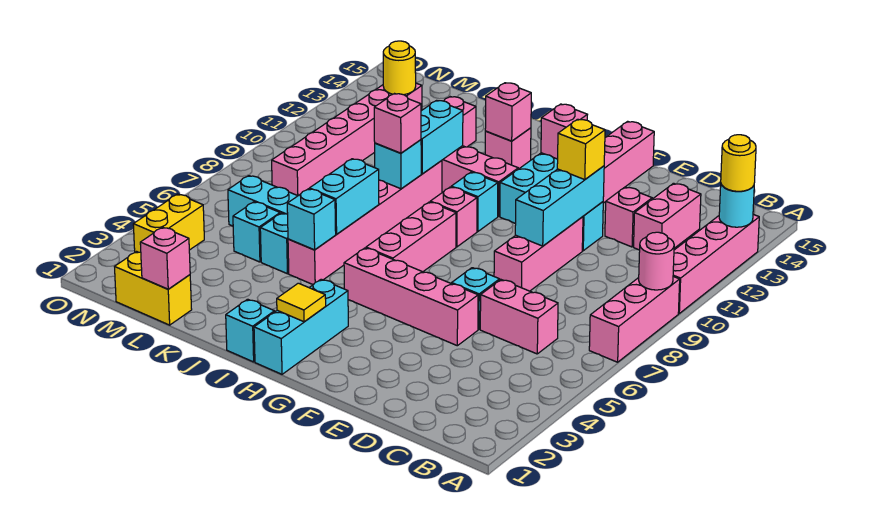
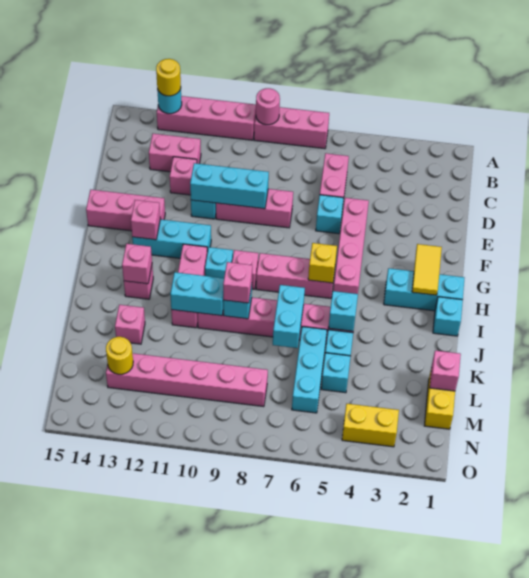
yellow 1x1 brick [557,119,605,179] -> yellow 1x1 brick moved to [308,243,337,283]
yellow 1x1 tile [277,283,326,322] -> yellow 1x2 tile [412,244,442,295]
cyan 1x2 brick [309,159,379,234] -> cyan 1x2 brick turned to [273,285,305,348]

